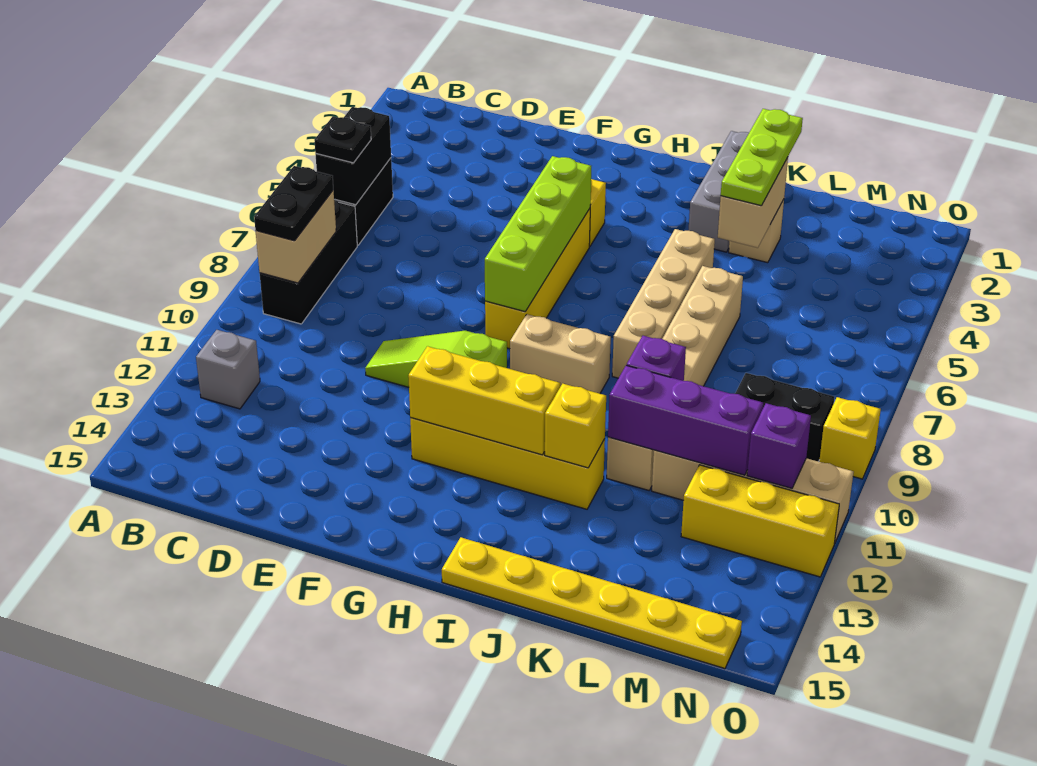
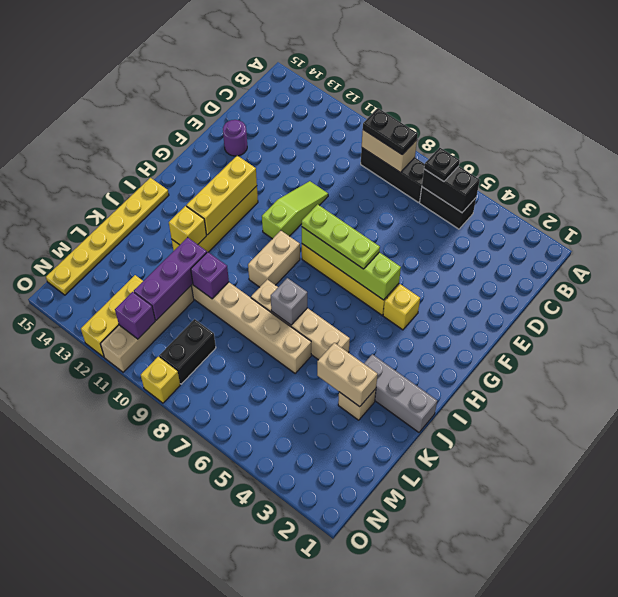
grey 1x1 brick [196,330,260,409] -> grey 1x1 brick moved to [271,278,307,325]
none -> purple 1x1 round brick [223,120,247,156]
lime 1x3 plate [721,109,803,206] -> lime 1x3 plate moved to [302,204,380,269]

